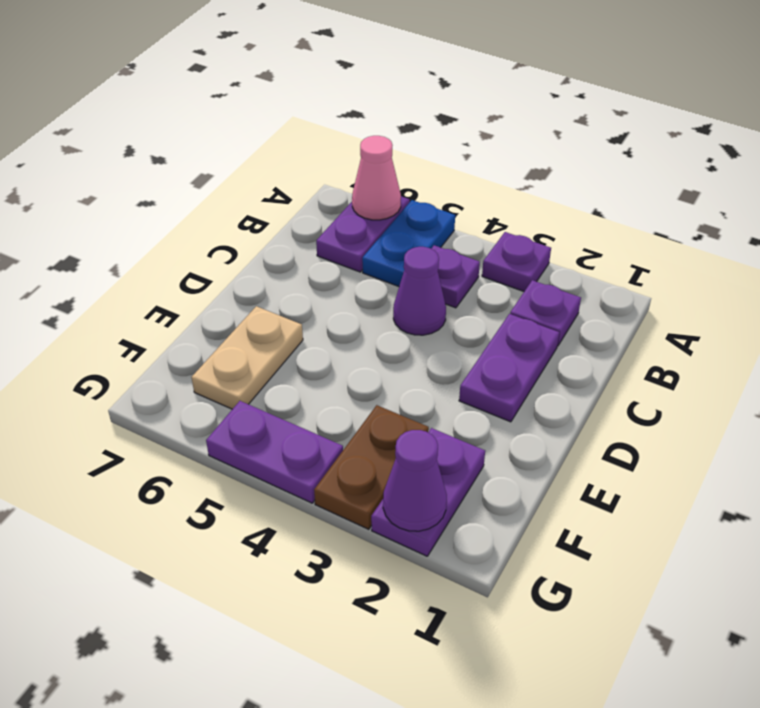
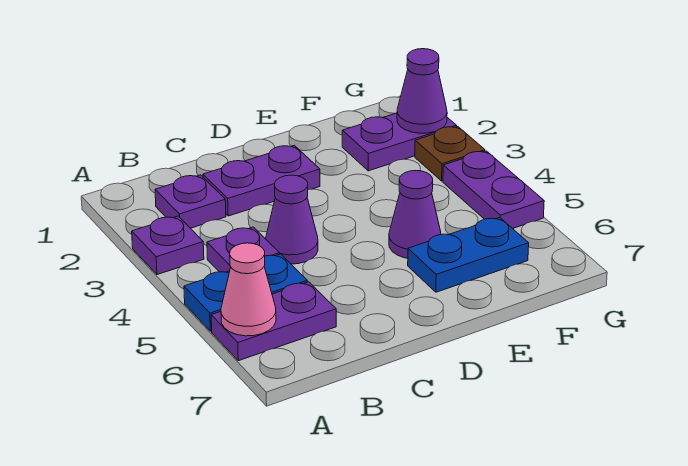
none -> purple 1x1 cone [389,171,441,258]
tan 1x2 plate [192,306,303,409] -> blue 1x2 plate [408,217,529,292]
brown 1x2 plate [314,405,429,529] -> brown 1x1 plate [415,127,485,181]

